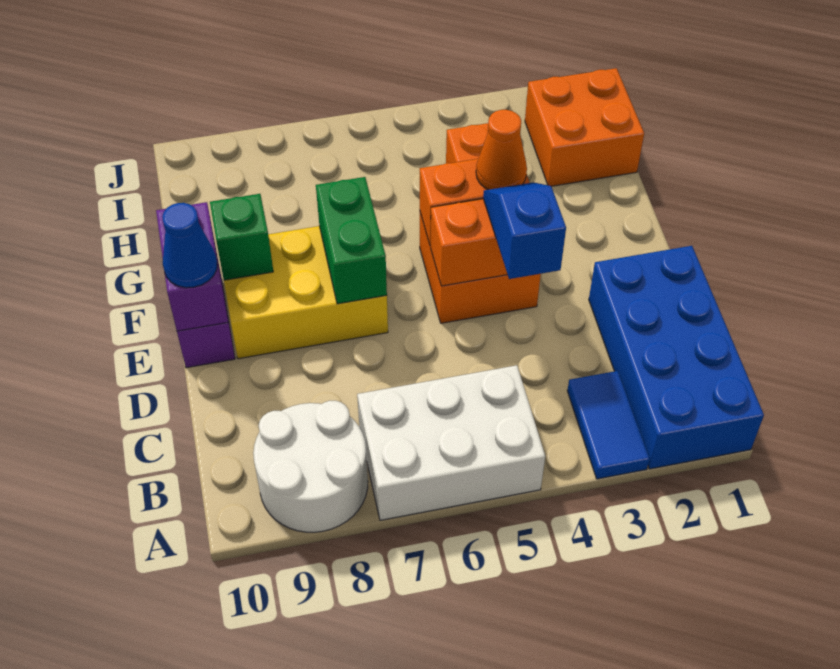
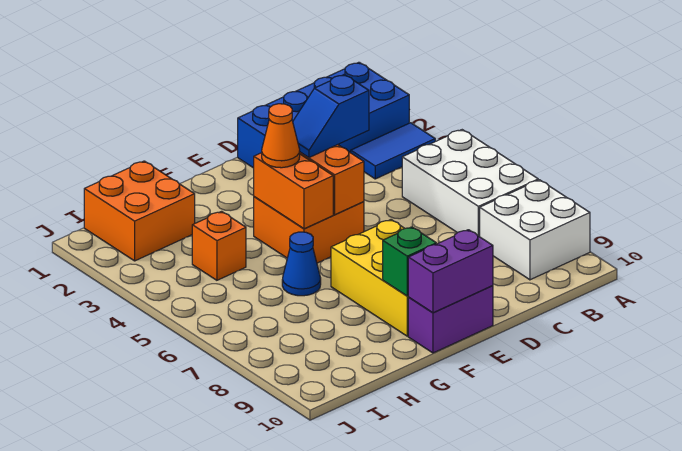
white 2x2 round brick [253,401,368,532] -> white 2x2 brick [480,180,590,280]
green 1x2 brick [316,177,387,304] -> none
blue 1x1 cone [162,203,217,288] -> blue 1x1 cone moved to [282,232,321,296]

